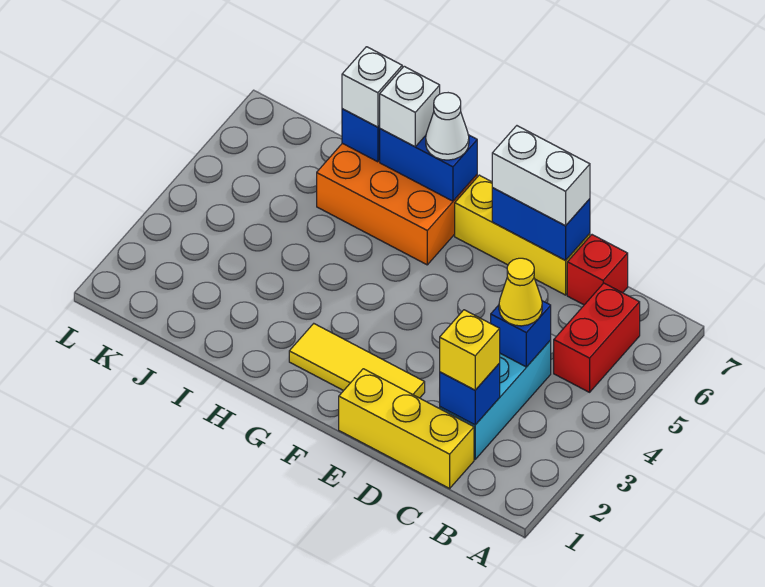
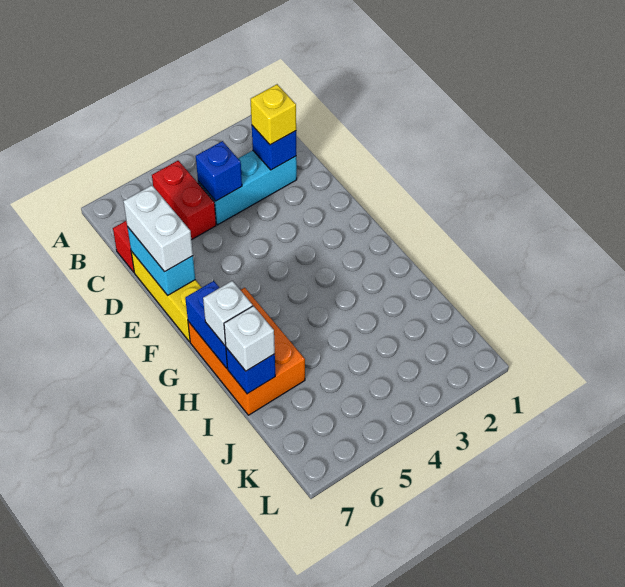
red 1x2 brick [554,283,640,392] -> red 1x2 brick turned to [152,161,216,240]
yellow 1x3 brick [339,369,474,488] -> none
yellow 1x1 cone [499,258,542,326] -> none
blue 1x2 brick [492,188,590,260] -> cyan 1x2 brick [127,227,195,295]
yellow 1x3 tile [289,324,425,398] -> none
white 1x1 cone [426,93,469,160] -> none

